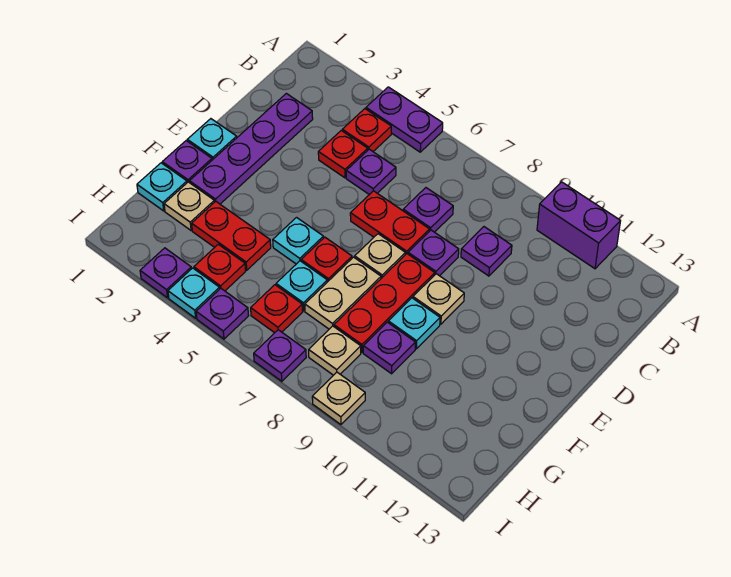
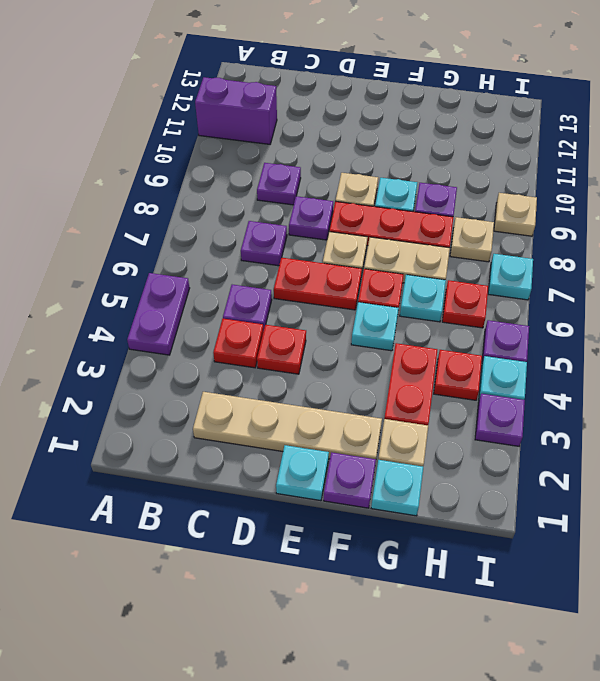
purple 1x2 brick [537,182,620,269] -> purple 1x2 brick turned to [195,77,277,144]
red 1x1 plate [342,109,391,151] -> red 1x1 plate moved to [257,325,306,374]
purple 1x4 plate [189,93,313,204] -> tan 1x4 plate [193,392,382,459]
red 1x2 plate [350,191,430,255] -> red 1x2 plate turned to [274,258,362,310]
purple 1x1 plate [254,330,306,381] -> cyan 1x1 plate [488,254,533,300]

